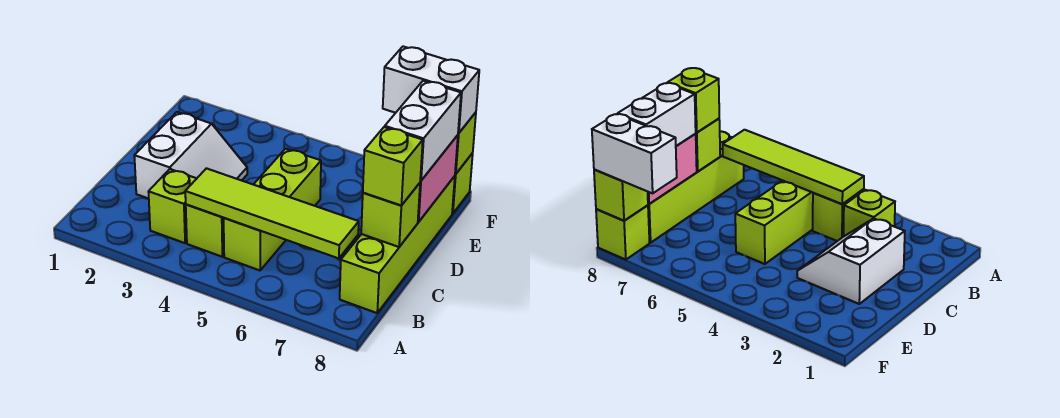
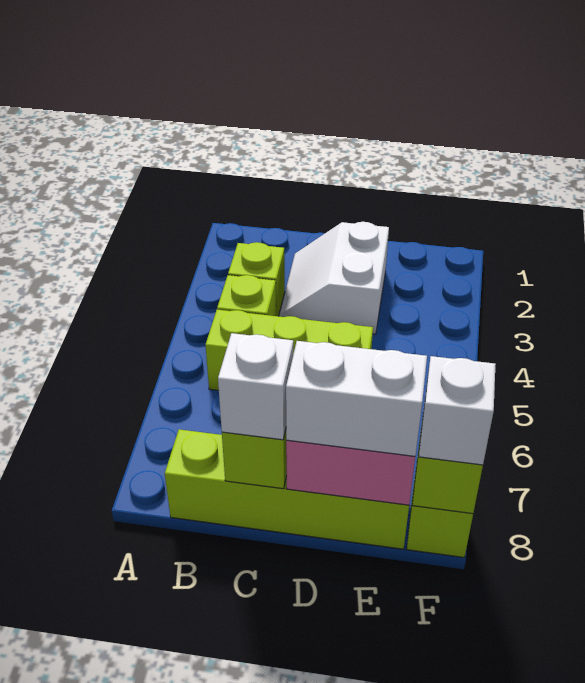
lime 1x4 tile [185,168,359,258] -> none
white 2x2 slope [134,112,247,199] -> white 2x2 slope turned to [279,222,389,334]
lime 1x1 brick [363,127,423,205] -> white 1x1 brick [218,333,293,440]
white 1x2 brick [383,46,479,133] -> white 1x1 brick [419,356,496,465]

